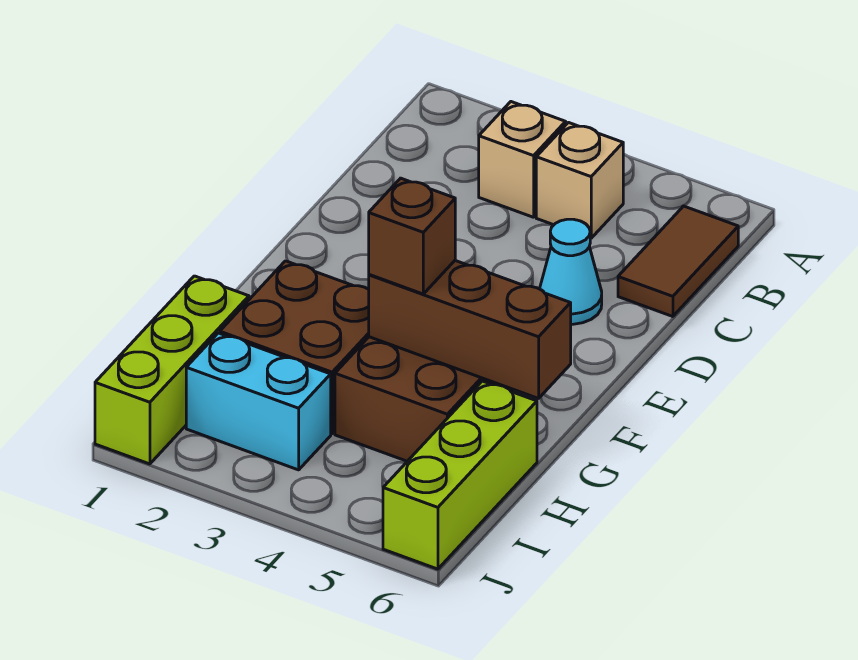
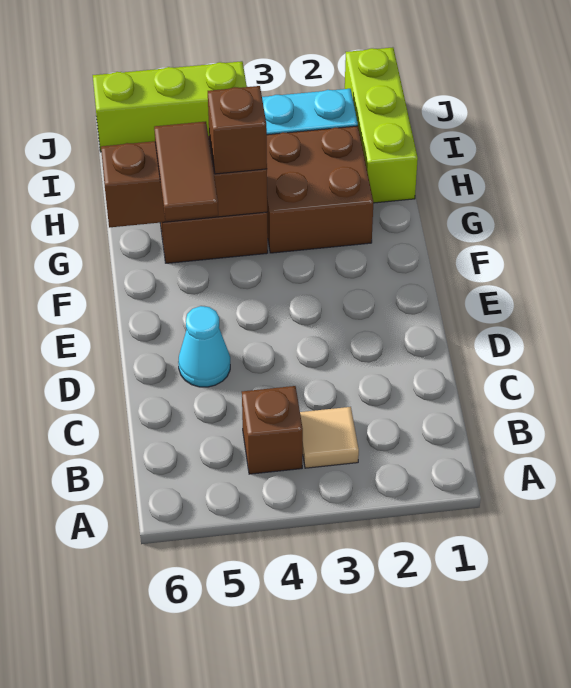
tan 1x1 brick [479,102,566,217] -> tan 1x1 tile [300,407,359,468]
tan 1x1 brick [536,123,623,238] -> brown 1x1 brick [242,386,303,474]
brown 1x2 tile [618,206,738,317] -> brown 1x2 tile moved to [154,122,218,221]
lime 1x3 brick [383,381,537,569] -> lime 1x3 brick turned to [93,61,247,152]

